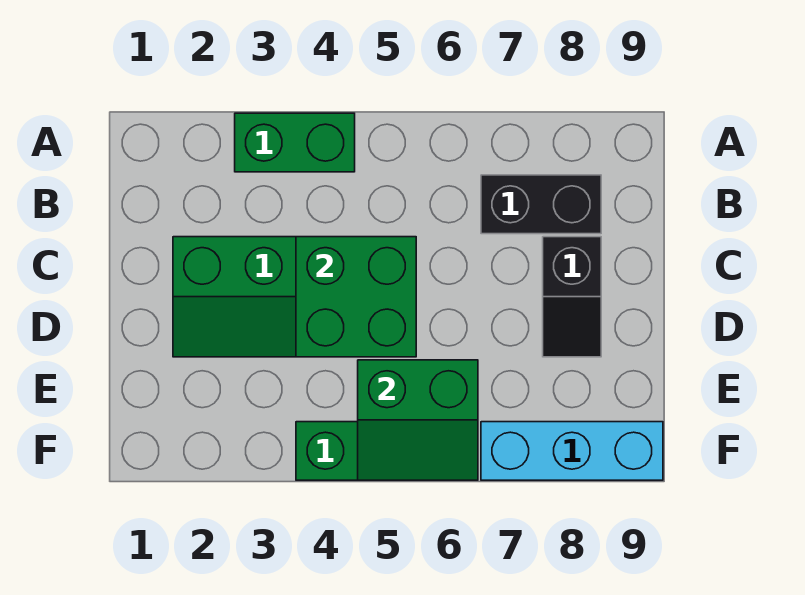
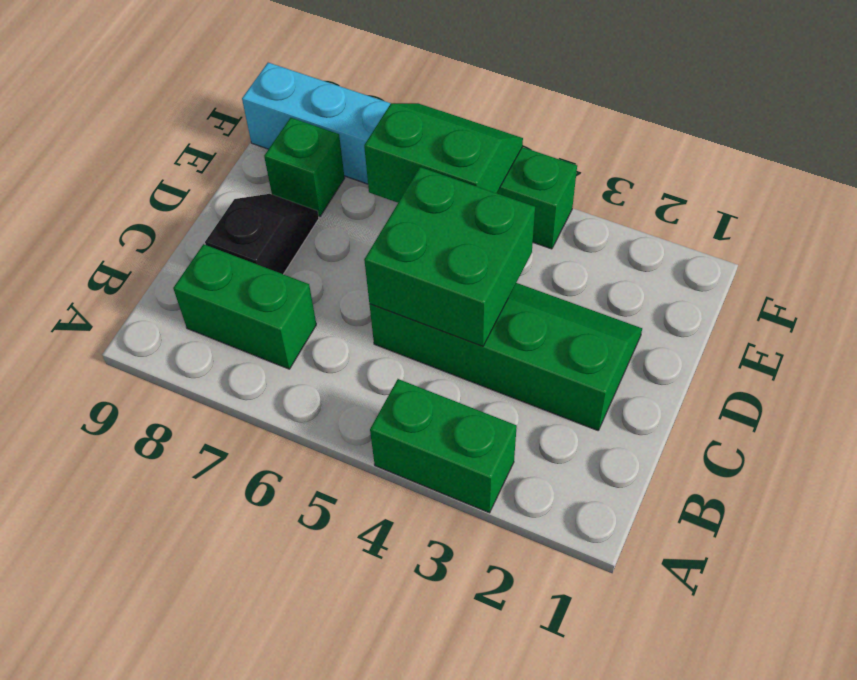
black 1x2 brick [481,175,601,234] -> green 1x2 brick [173,244,316,369]
none -> green 1x1 brick [264,118,345,216]

